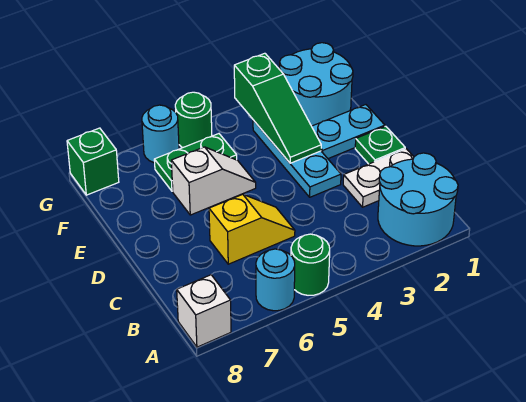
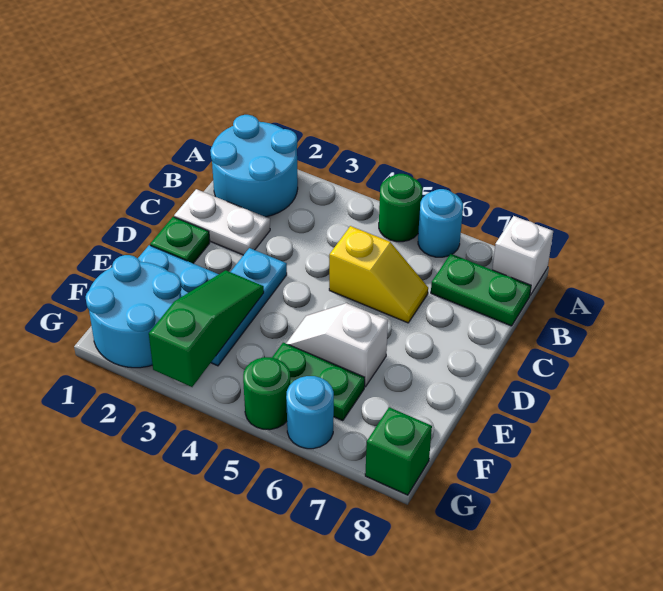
none -> green 1x2 plate [431,254,531,326]
yellow 1x2 slope [209,194,295,264] -> yellow 1x2 slope turned to [329,226,428,323]

